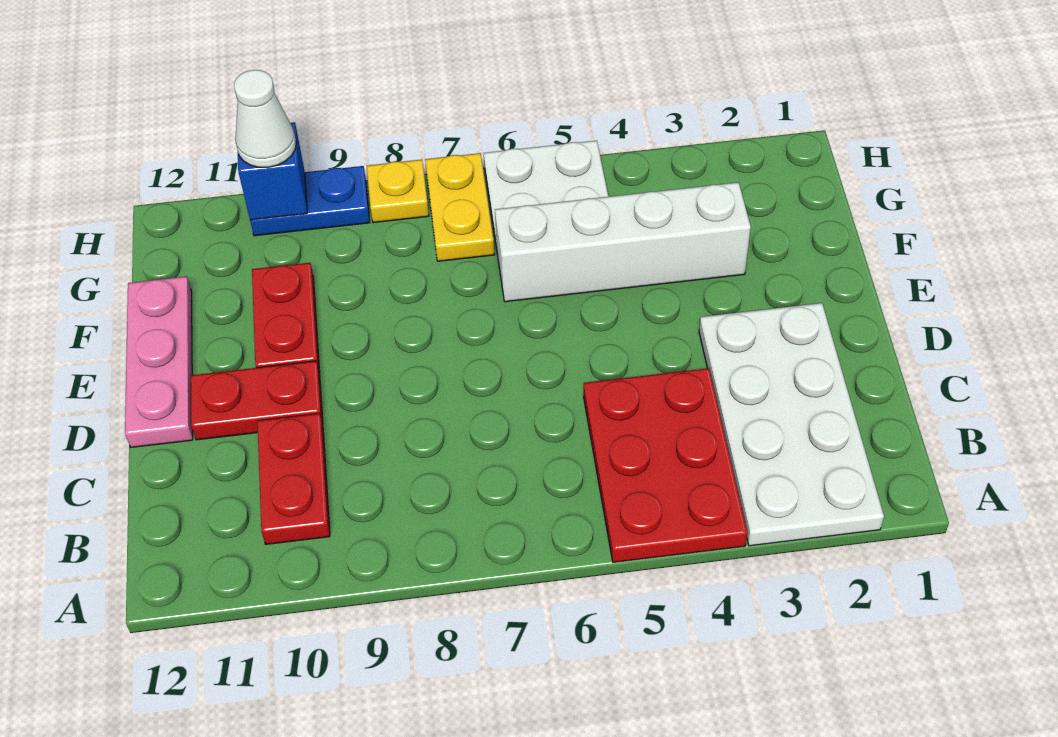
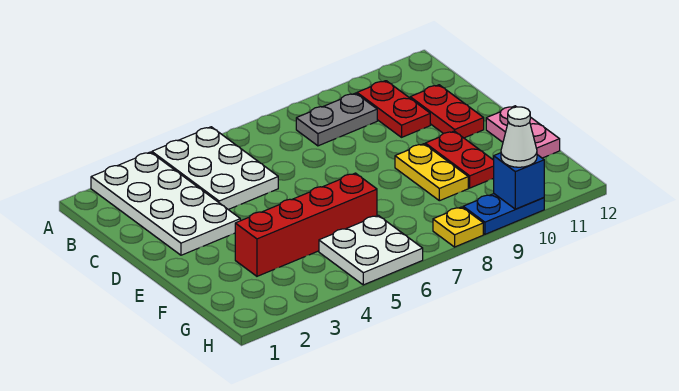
red 2x3 plate [584,368,748,562] -> white 2x3 plate [152,127,278,210]
none -> grey 1x2 plate [296,93,377,146]
red 1x2 plate [191,361,323,440] -> red 1x2 plate turned to [410,85,484,138]
pink 1x3 plate [125,276,193,447] -> pink 1x2 plate [486,106,560,158]
white 1x4 brick [495,182,751,302] -> red 1x4 brick [235,173,377,276]
yellow 1x2 plate [425,153,495,261] -> yellow 1x2 plate moved to [395,144,468,201]

